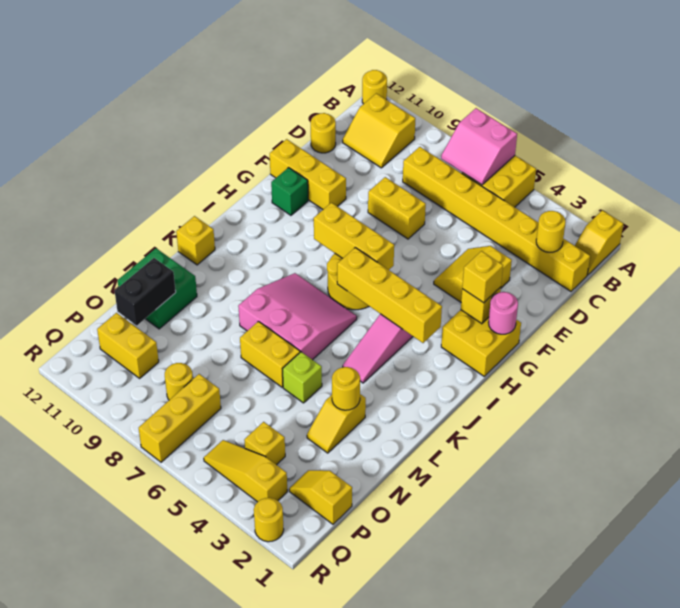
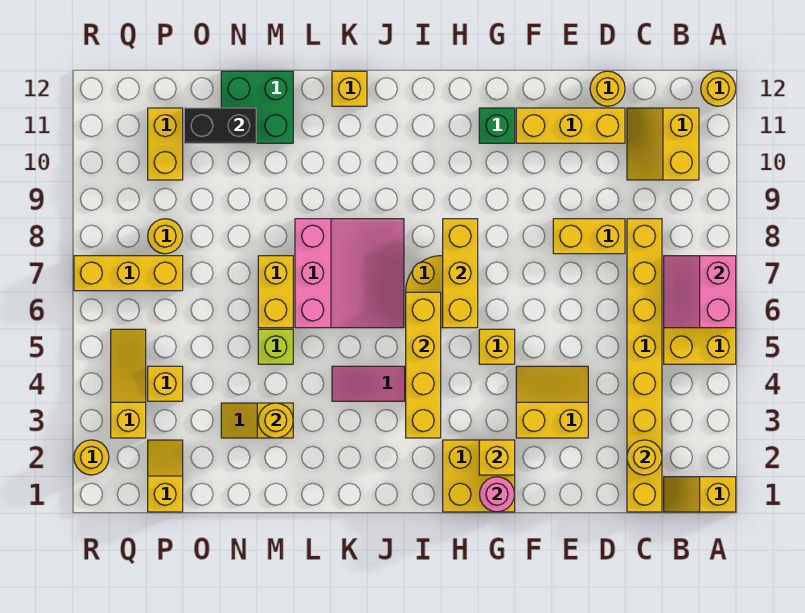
yellow 1x2 brick [368,177,426,239] -> yellow 1x2 brick turned to [553,219,625,254]
yellow 1x3 brick [270,139,346,209] -> yellow 1x3 brick turned to [516,108,625,143]
yellow 1x1 brick [462,251,503,303] -> yellow 1x1 brick moved to [479,329,515,364]

